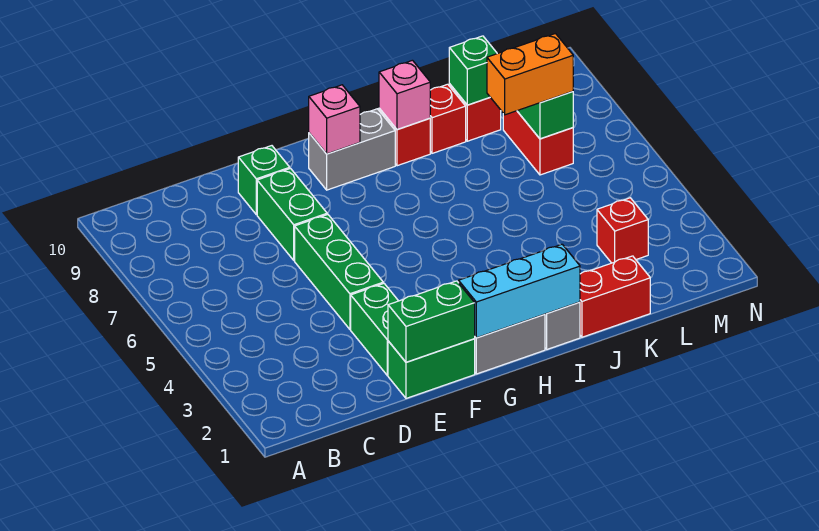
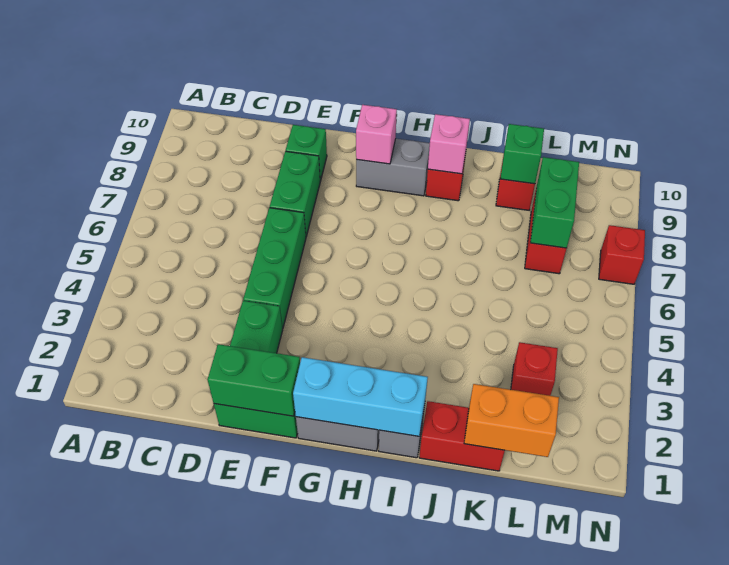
red 1x1 brick [430,84,466,153] -> red 1x1 brick moved to [599,225,645,284]
orange 1x2 brick [487,34,573,115] -> orange 1x2 brick moved to [464,384,559,457]

